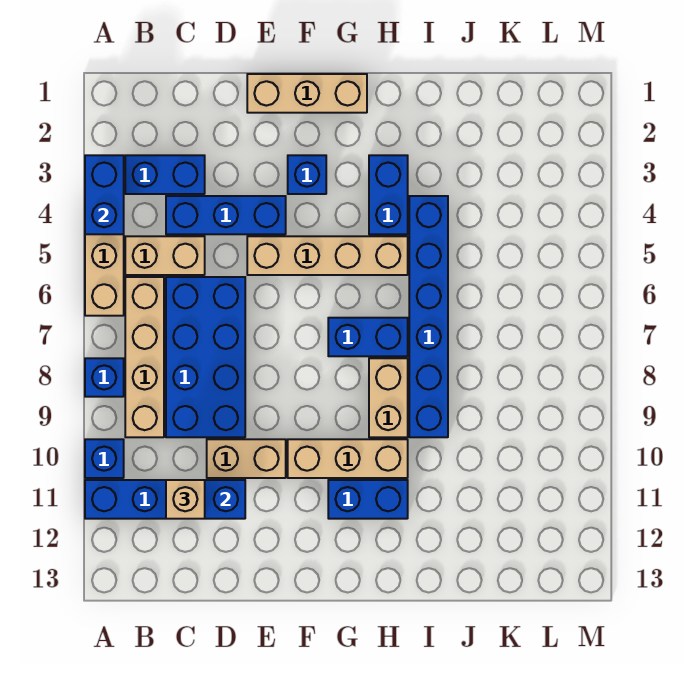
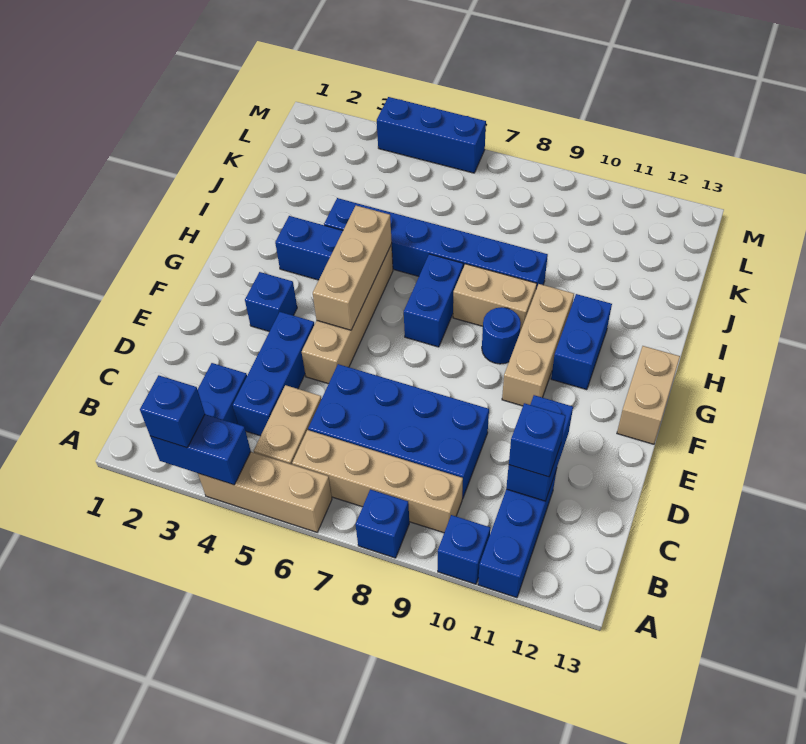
none -> blue 1x1 brick [140,375,205,448]
tan 1x1 brick [166,480,205,519] -> blue 1x1 brick [509,403,565,477]
tan 1x2 brick [207,439,286,478] -> tan 1x2 brick moved to [617,346,680,444]
tan 1x3 brick [247,74,367,113] -> tan 1x3 brick moved to [313,206,392,330]
none -> blue 1x1 round brick [482,307,521,364]
none -> blue 1x3 brick [377,97,486,173]

